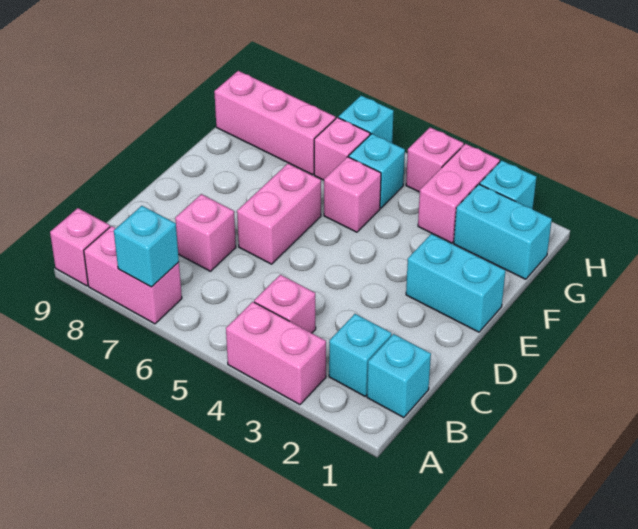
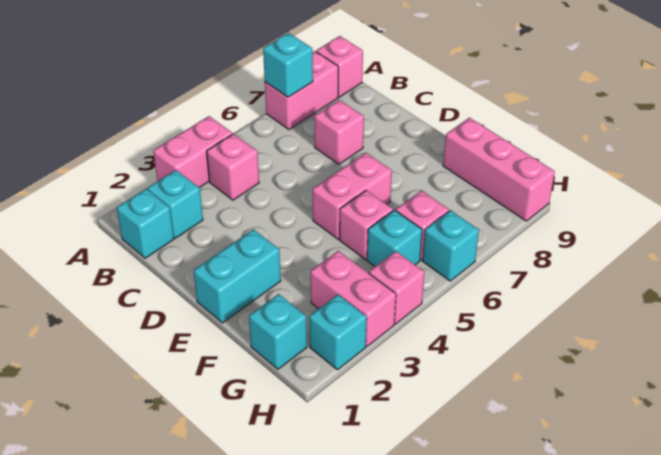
pink 1x2 brick [237,164,321,264] -> pink 1x2 brick turned to [313,153,392,239]
cyan 1x2 brick [454,184,552,279] -> cyan 1x1 brick [249,294,307,369]
pink 1x3 brick [214,71,336,175] -> pink 1x3 brick turned to [443,118,555,221]

